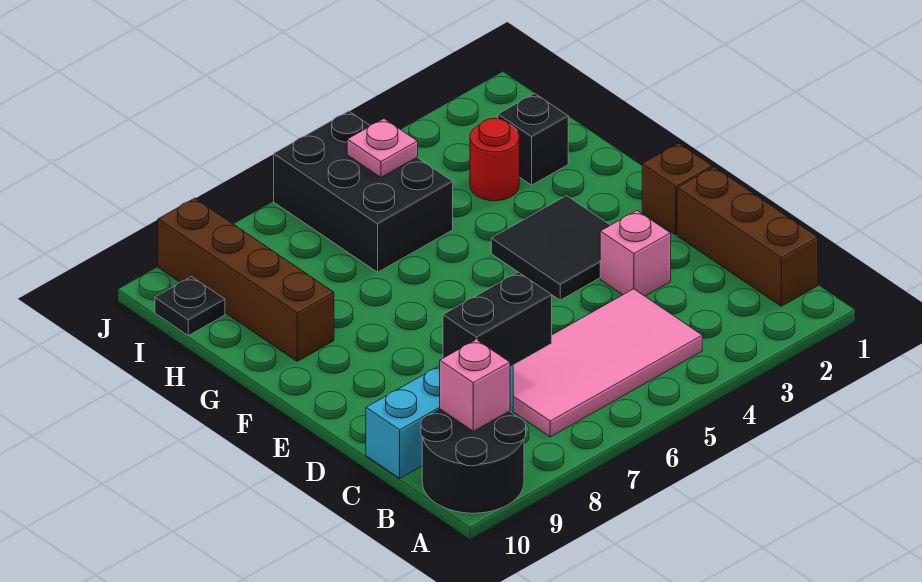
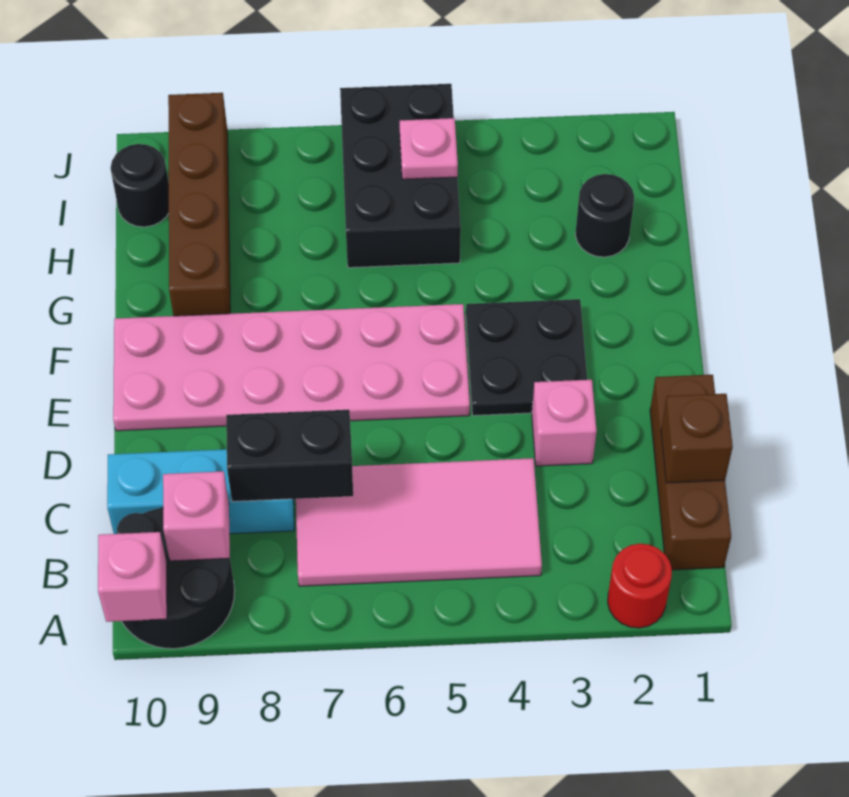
none -> pink 1x1 brick [98,532,167,622]
brown 1x1 brick [642,143,712,235] -> brown 1x1 brick moved to [661,394,733,483]
black 2x2 tile [491,196,610,300] -> black 2x2 plate [466,299,587,416]
none -> pink 2x6 plate [113,304,470,431]
black 1x1 brick [498,93,568,185] -> black 1x1 round brick [575,174,634,257]
red 1x1 round brick [470,118,519,201] -> red 1x1 round brick moved to [608,544,672,628]
black 1x1 plate [155,277,225,336] -> black 1x1 round brick [111,144,169,227]

